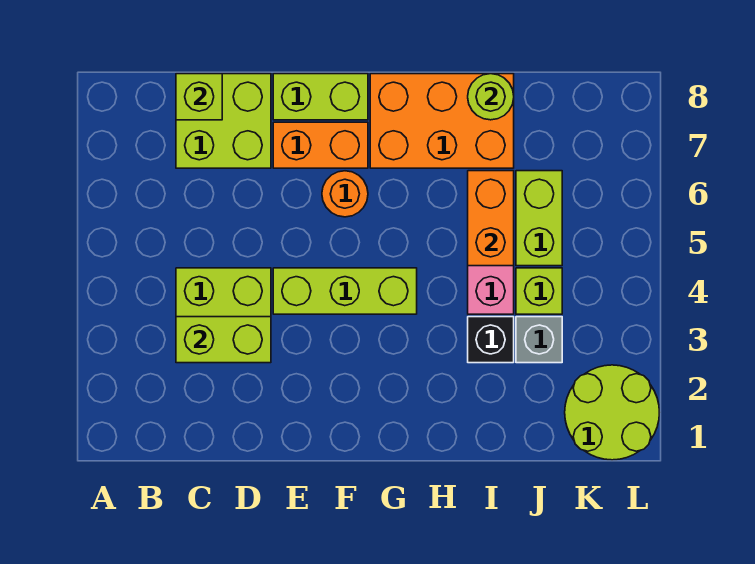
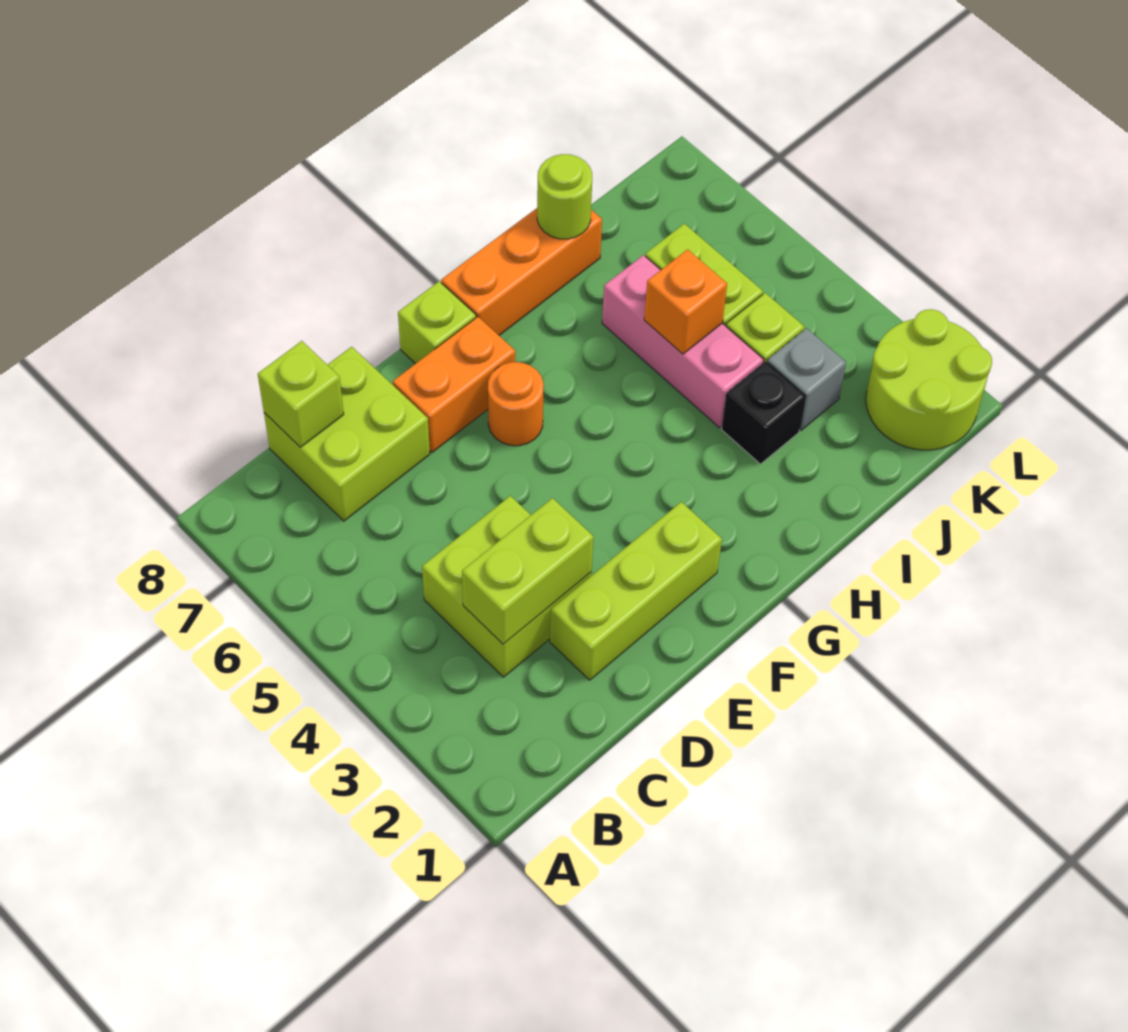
lime 1x3 brick [273,268,417,314] -> lime 1x3 brick moved to [550,502,722,680]
lime 1x2 brick [273,74,368,120] -> lime 1x1 brick [398,281,476,364]
orange 2x3 brick [370,74,514,168] -> orange 1x3 brick [441,208,602,335]
orange 1x2 brick [468,171,514,266] -> orange 1x1 brick [644,250,727,354]

